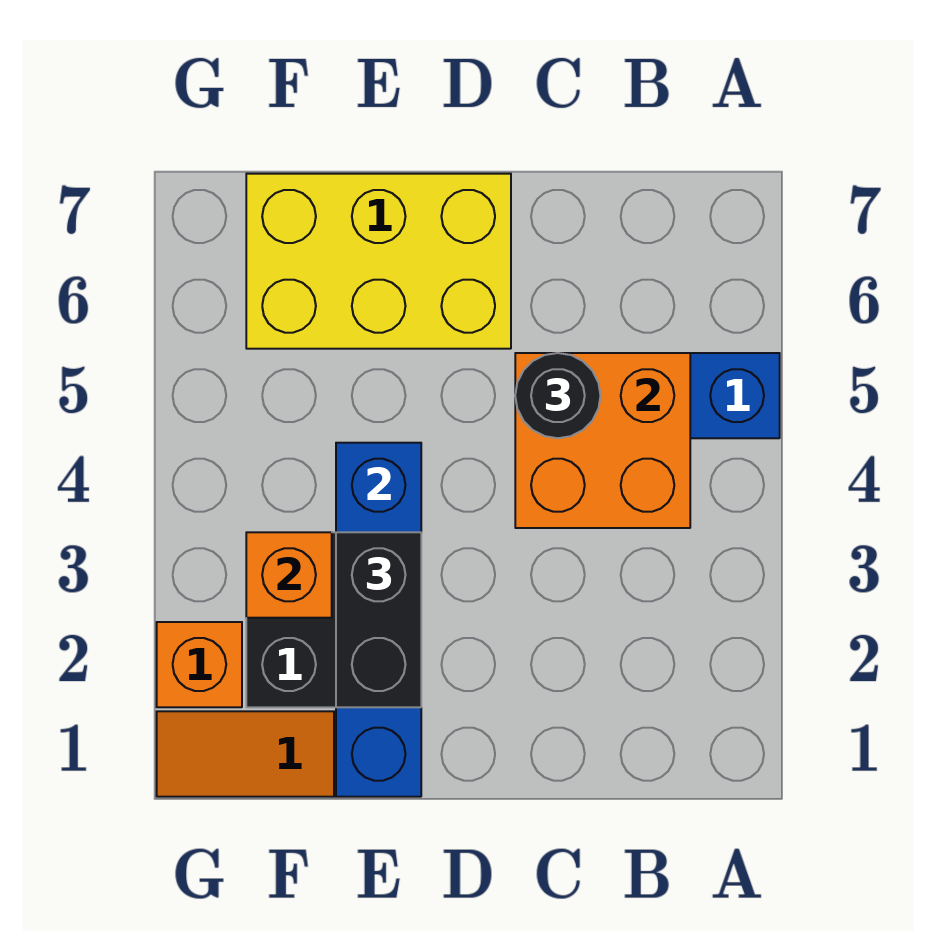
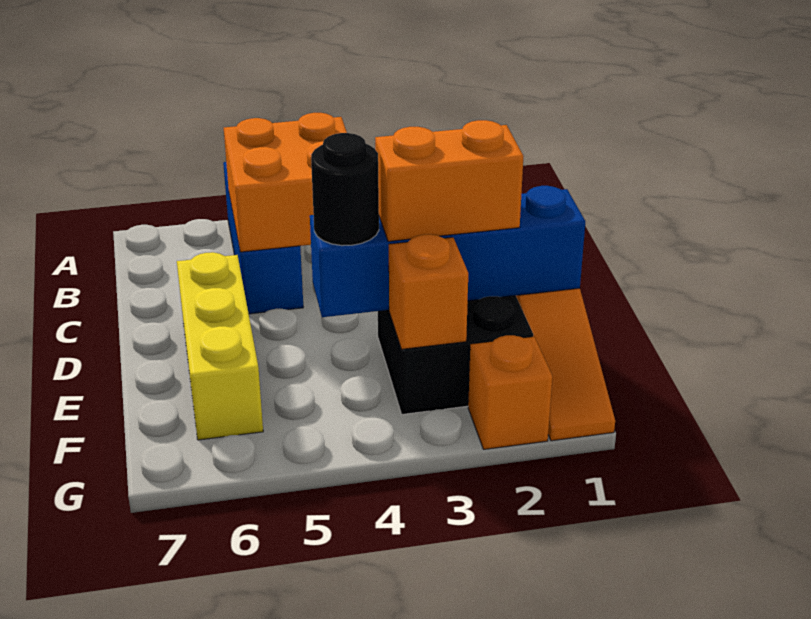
black 1x1 round brick [515,353,601,438] -> black 1x1 round brick moved to [311,133,379,246]
yellow 2x3 brick [246,174,511,349] -> yellow 1x3 brick [177,252,263,440]
black 1x2 brick [336,532,421,707] -> orange 1x2 brick [375,120,523,241]

